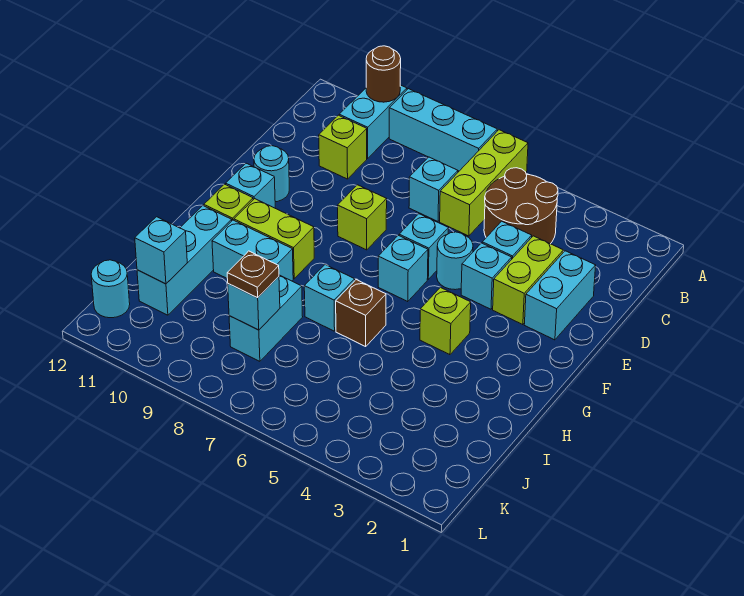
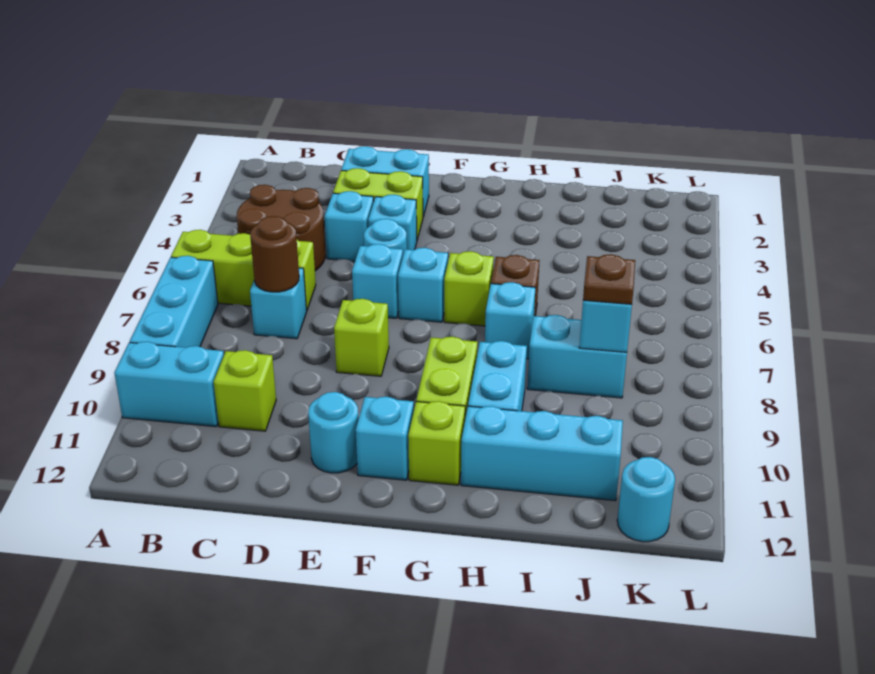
brown 1x1 round brick [366,46,401,102] -> brown 1x1 round brick moved to [250,216,299,292]
lime 1x1 brick [420,287,471,355] -> lime 1x1 brick moved to [444,251,494,326]
cyan 1x1 brick [135,217,187,284] -> none

